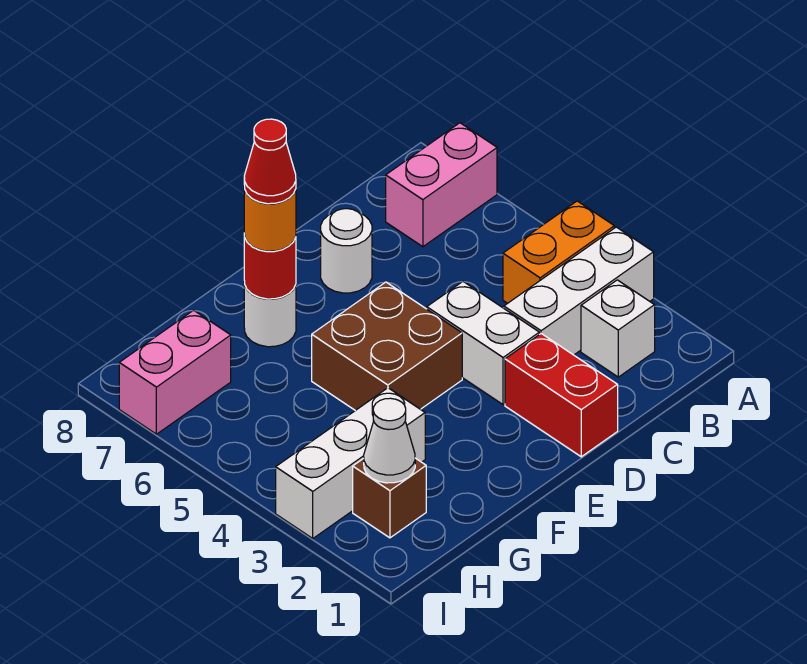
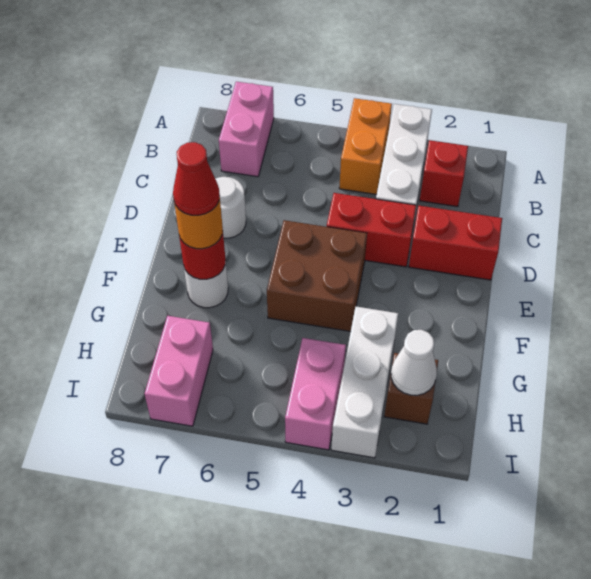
white 1x1 brick [581,280,655,377] -> red 1x1 brick [420,140,468,207]
white 1x2 brick [427,282,539,405] -> red 1x2 brick [327,193,416,267]
none -> pink 1x2 brick [285,338,346,450]

